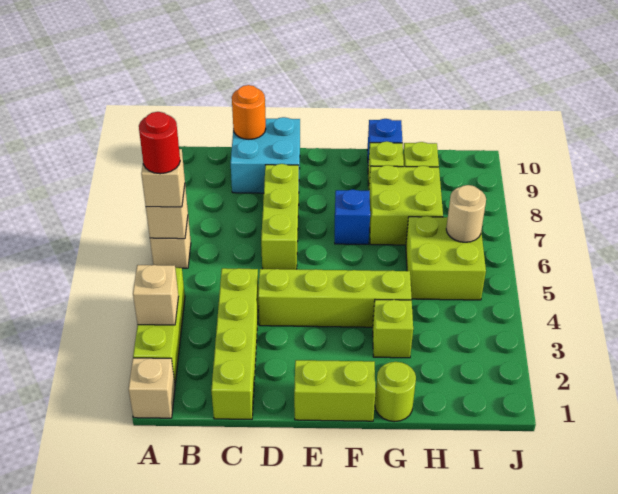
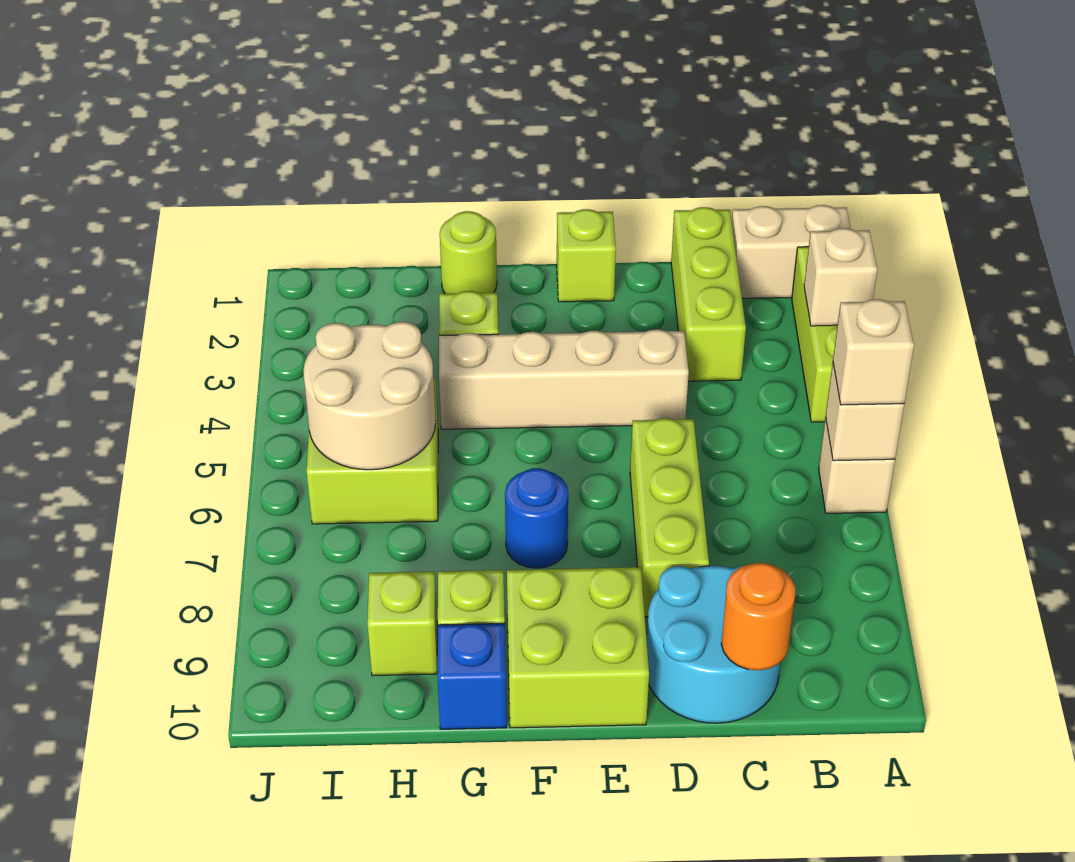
tan 1x1 brick [129,358,175,418] -> tan 1x2 brick [732,205,851,298]
red 1x1 round brick [139,112,180,174] -> none
lime 1x4 brick [211,268,259,419] -> lime 1x3 brick [671,207,746,381]
cyan 2x2 brick [231,117,300,193] -> cyan 2x2 round brick [647,565,780,723]
lime 1x4 brick [258,269,412,327] -> tan 1x4 brick [439,329,689,429]
lime 1x2 brick [294,360,375,421] -> lime 1x1 brick [557,209,616,302]
blue 1x1 brick [335,189,370,244] -> blue 1x1 round brick [505,468,568,568]
lime 2x2 brick [369,165,443,245] -> lime 2x2 brick moved to [507,567,649,728]
tan 1x1 round brick [446,185,486,242] -> tan 2x2 round brick [303,322,436,470]

